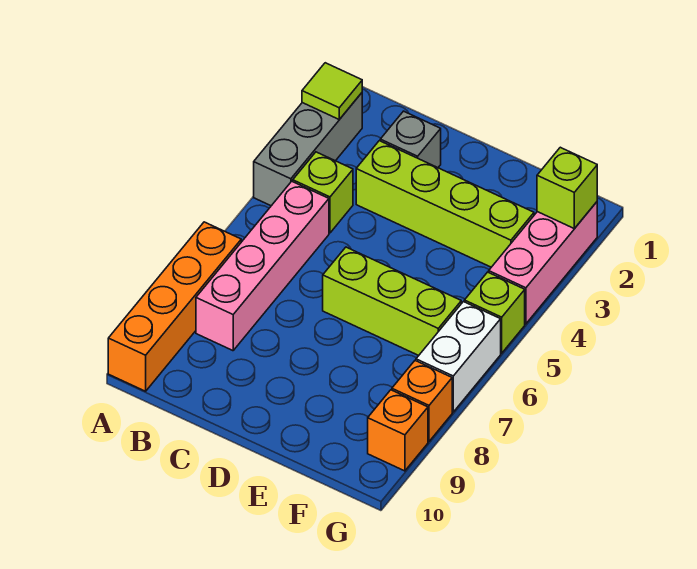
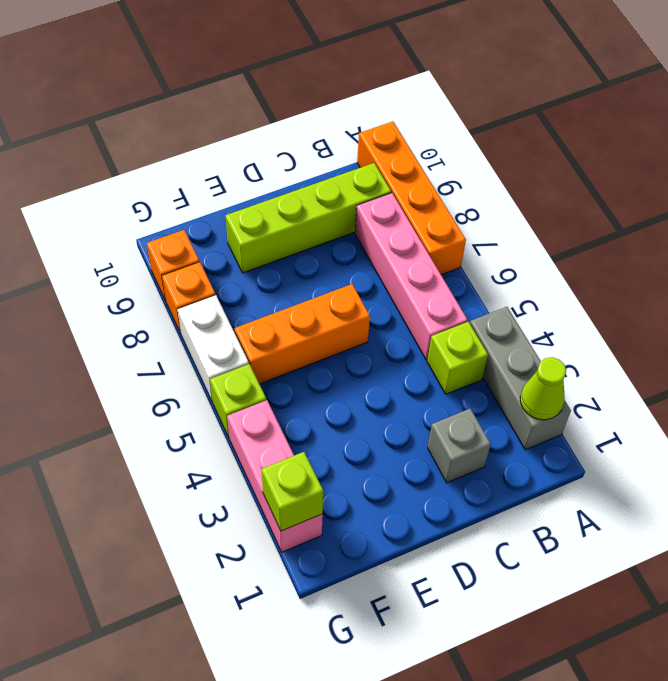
lime 1x1 tile [302,63,362,119] -> lime 1x1 cone [520,357,566,420]
lime 1x4 brick [356,141,534,267] -> lime 1x4 brick moved to [225,163,391,273]
lime 1x3 brick [323,247,461,356] -> orange 1x3 brick [235,284,370,384]

